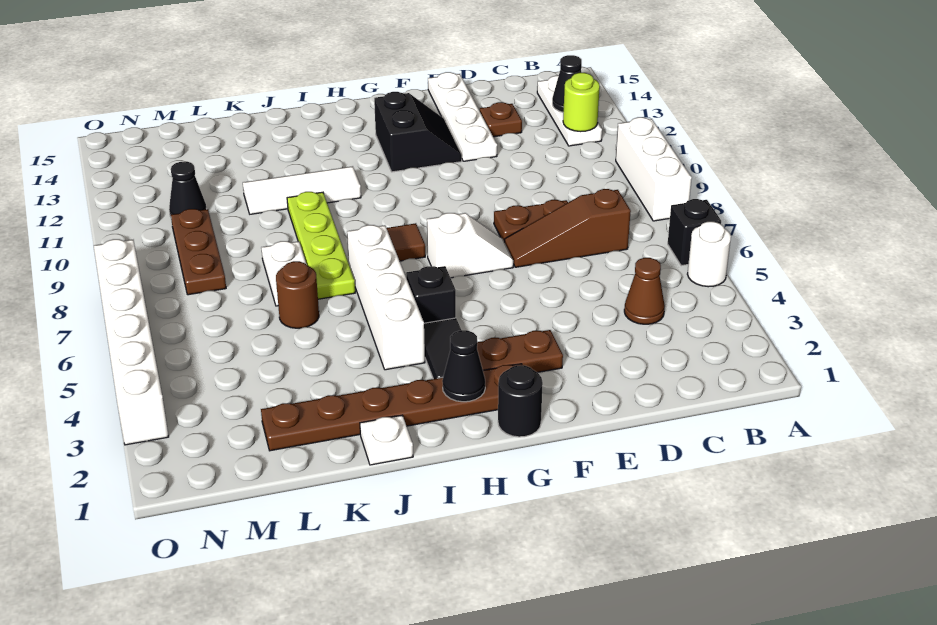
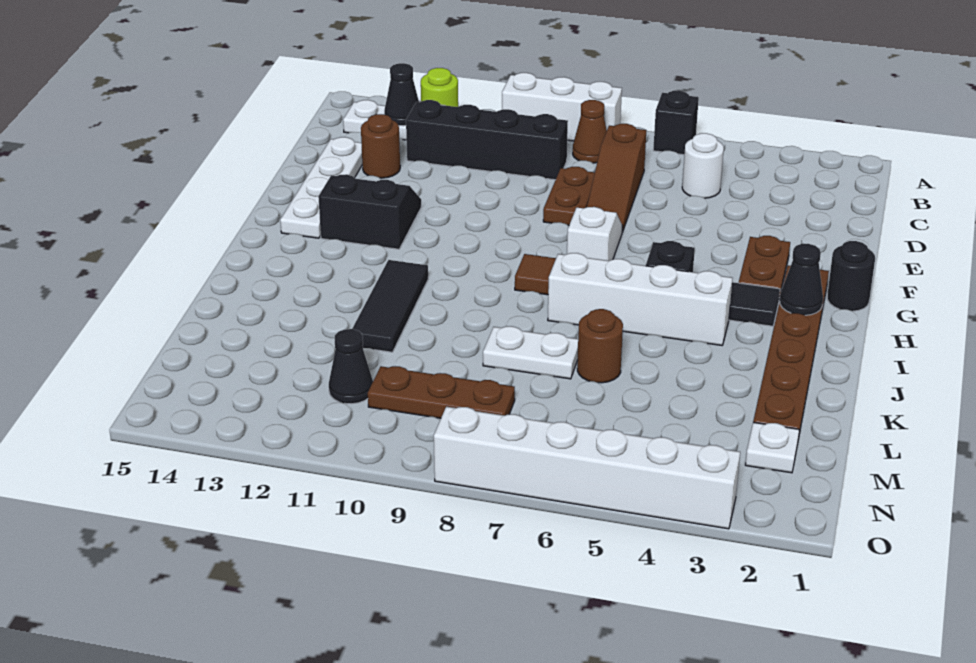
white 1x1 round brick [687,222,731,287] -> white 1x1 round brick moved to [682,133,724,198]
brown 1x1 cone [624,258,665,324] -> brown 1x1 cone moved to [573,100,607,163]
none -> black 1x4 brick [406,100,568,180]
brown 1x1 plate [480,102,522,137] -> brown 1x1 round brick [361,114,400,178]
white 1x4 plate [428,72,497,161] -> white 1x4 plate turned to [280,137,362,238]
white 1x3 tile [243,166,361,214] -> black 1x3 tile [352,260,428,352]
white 1x1 plate [360,415,413,465] -> white 1x1 plate moved to [745,422,799,473]
lime 1x4 plate [287,192,355,299] -> none

